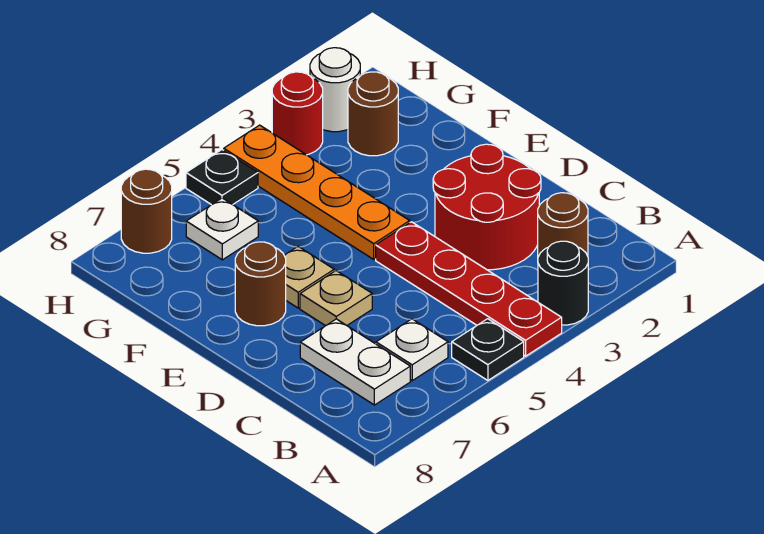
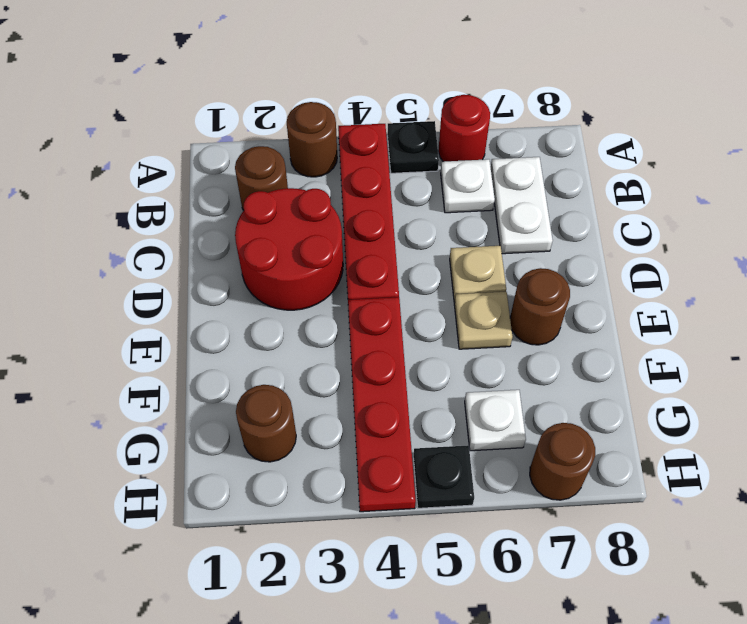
black 1x1 round brick [538,241,588,325] -> brown 1x1 round brick [287,102,337,177]
orange 1x4 plate [224,125,410,259] -> red 1x4 plate [348,297,416,512]
white 1x1 round brick [310,48,360,132] -> none
red 1x1 round brick [272,72,323,155] -> red 1x1 round brick moved to [438,95,490,162]

